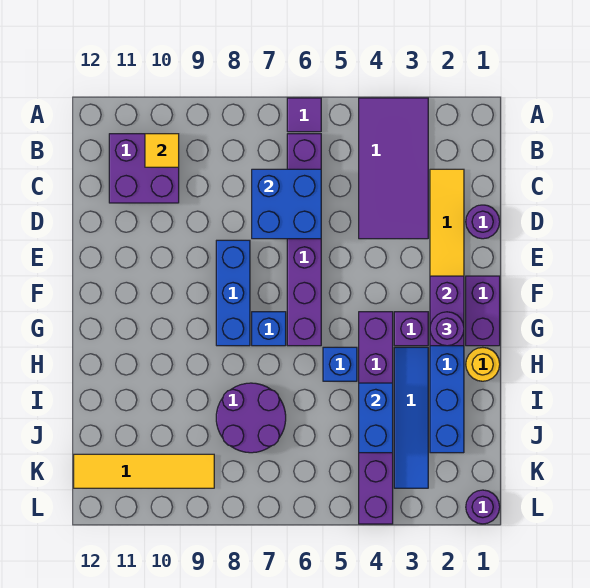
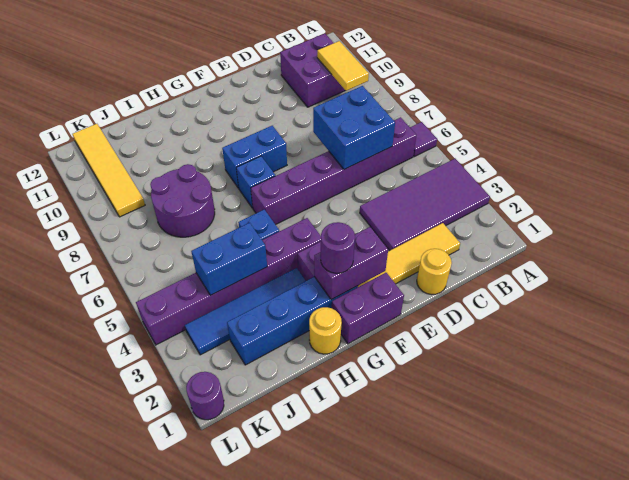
yellow 1x1 tile [145,134,179,167] -> yellow 1x2 tile [317,41,369,91]
purple 1x1 round brick [466,205,500,239] -> yellow 1x1 round brick [417,249,452,295]
blue 1x3 brick [216,240,250,346] -> blue 1x2 brick [222,126,287,188]

